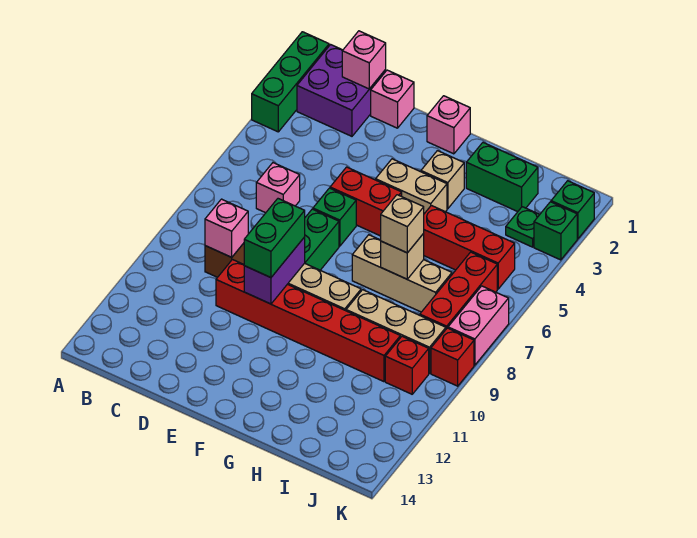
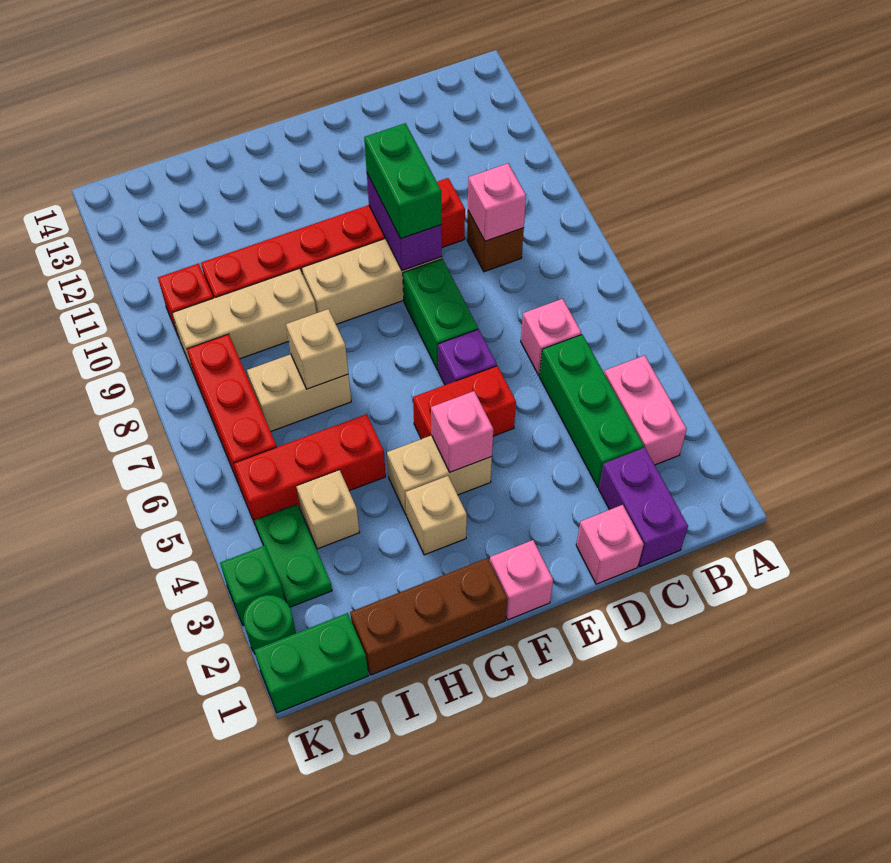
green 1x3 brick [252,32,329,132] -> green 1x3 brick moved to [540,335,644,487]
purple 2x2 brick [297,45,386,136] -> purple 1x2 brick [599,448,688,567]
pink 1x1 brick [342,31,386,89] -> pink 1x1 brick moved to [431,391,493,472]
green 1x1 brick [313,188,356,246] -> purple 1x1 brick [438,329,497,385]
none -> brown 1x3 brick [350,558,507,675]
tan 1x3 brick [352,235,452,312] -> tan 1x2 brick [247,354,351,432]
green 1x2 brick [466,143,538,212] -> green 1x2 brick moved to [254,613,368,713]
tan 1x1 brick [381,195,424,253] -> tan 1x1 brick moved to [296,470,360,549]
green 1x1 plate [506,207,540,247] -> green 1x2 plate [254,504,332,607]
green 1x1 brick [551,181,594,239] -> green 1x1 round brick [243,595,296,653]
pink 1x2 brick [448,286,509,365] -> pink 1x2 brick moved to [604,355,687,465]
red 1x1 brick [431,328,474,386] -> none

